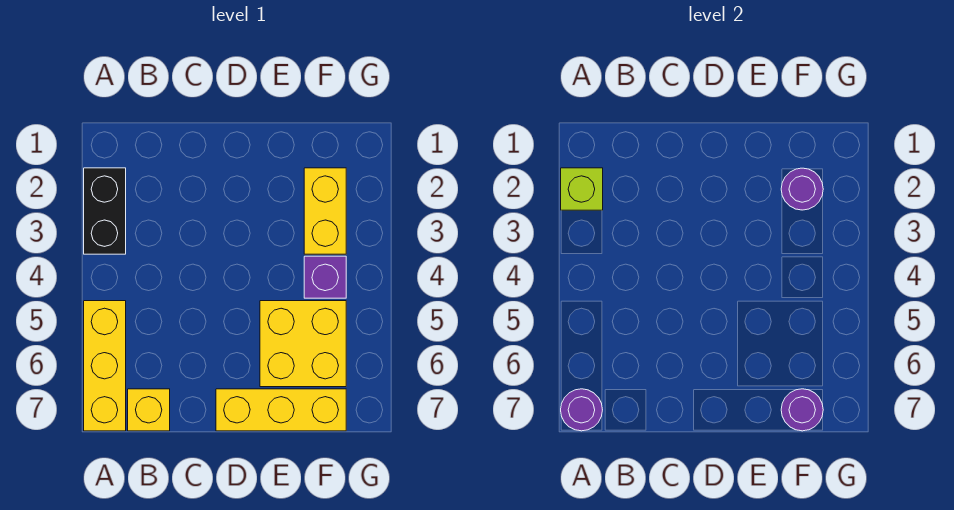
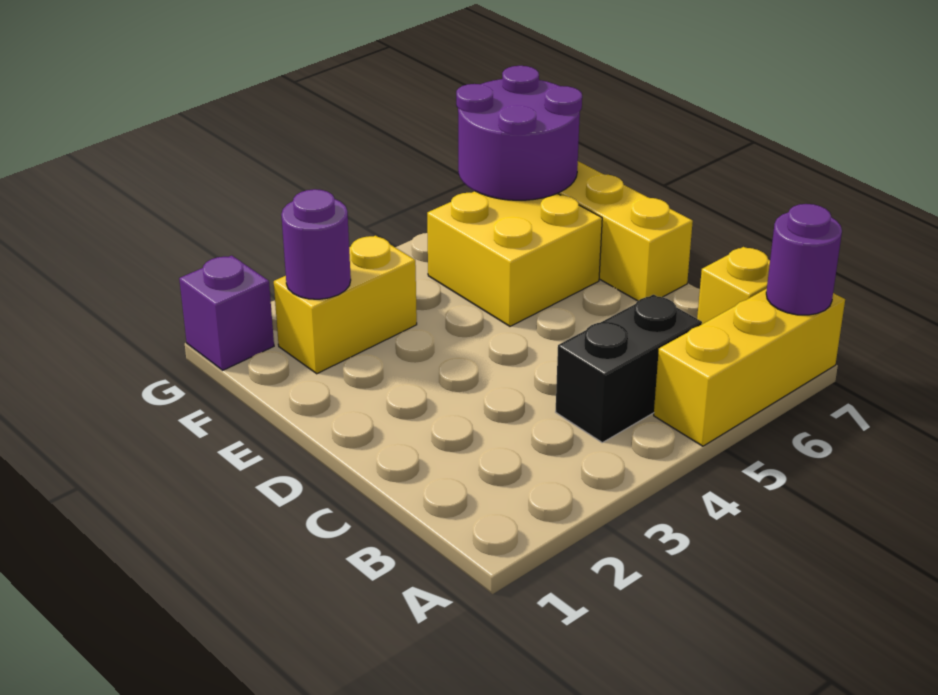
black 1x2 brick [84,168,126,254] -> black 1x2 brick moved to [556,295,702,443]
lime 1x1 brick [561,168,603,210] -> none
purple 1x1 brick [304,256,346,298] -> purple 1x1 brick moved to [179,256,274,370]
purple 1x1 round brick [781,389,823,431] -> purple 2x2 round brick [456,66,582,200]

